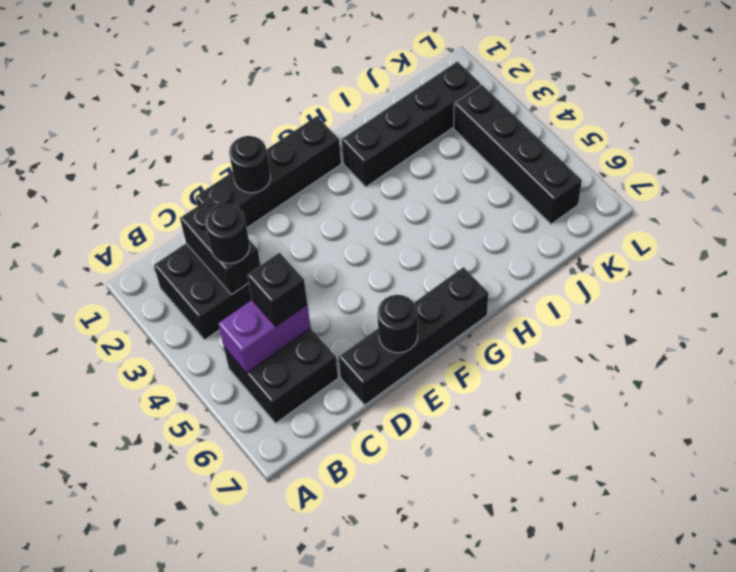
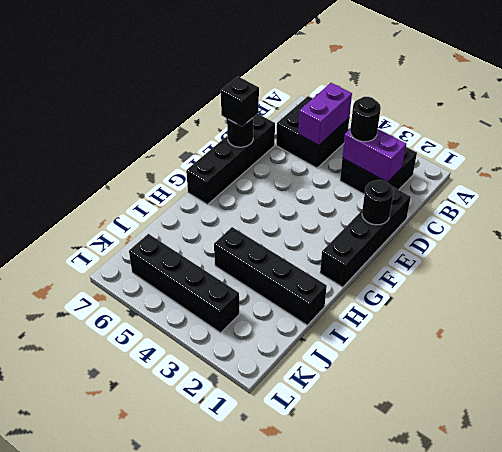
black 1x2 brick [180,198,260,295] -> purple 1x2 brick [342,129,406,182]
black 1x1 brick [247,253,307,326] -> black 1x1 brick moved to [221,77,259,127]
black 1x4 brick [342,62,480,187] -> black 1x4 brick turned to [214,227,327,325]

